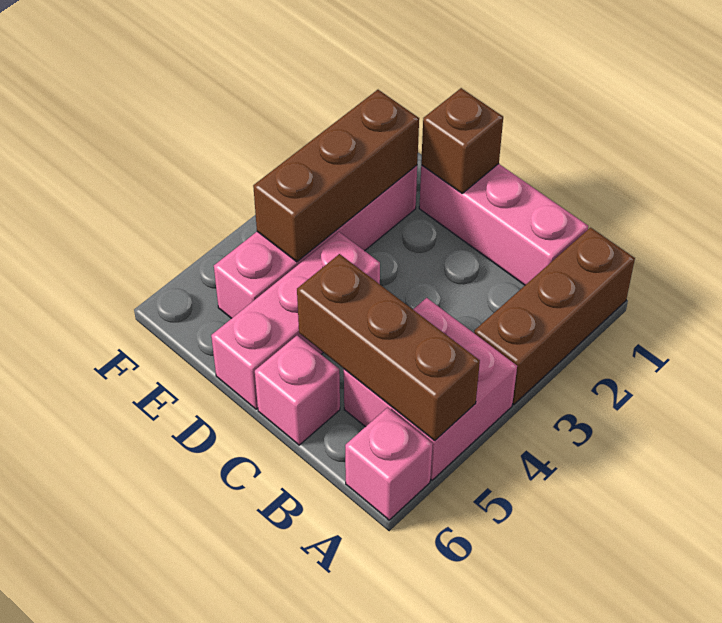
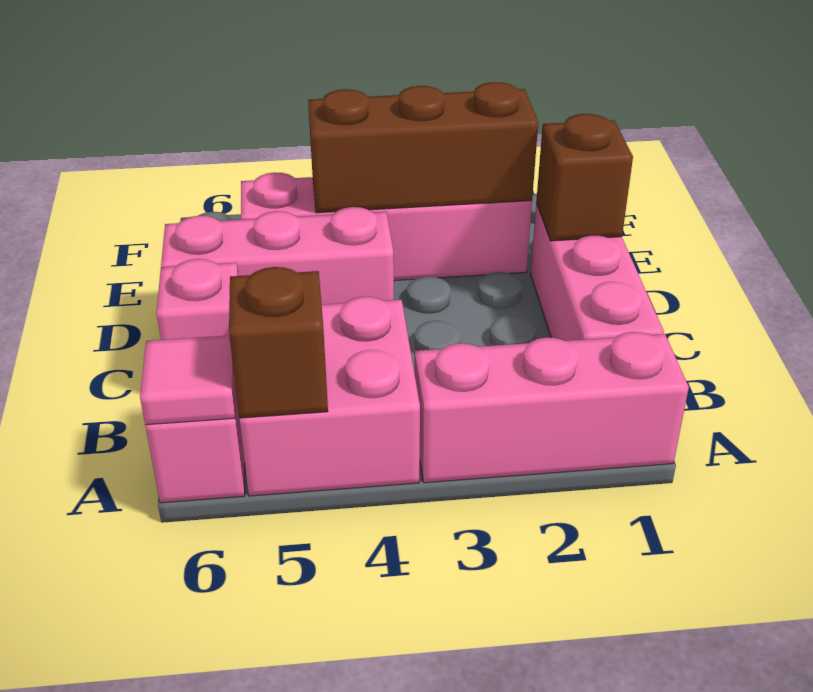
brown 1x3 brick [474,228,635,404] -> pink 1x3 brick [415,332,689,483]
brown 1x3 brick [297,254,480,440] -> brown 1x1 brick [229,267,328,418]
none -> pink 1x1 tile [140,335,235,425]

